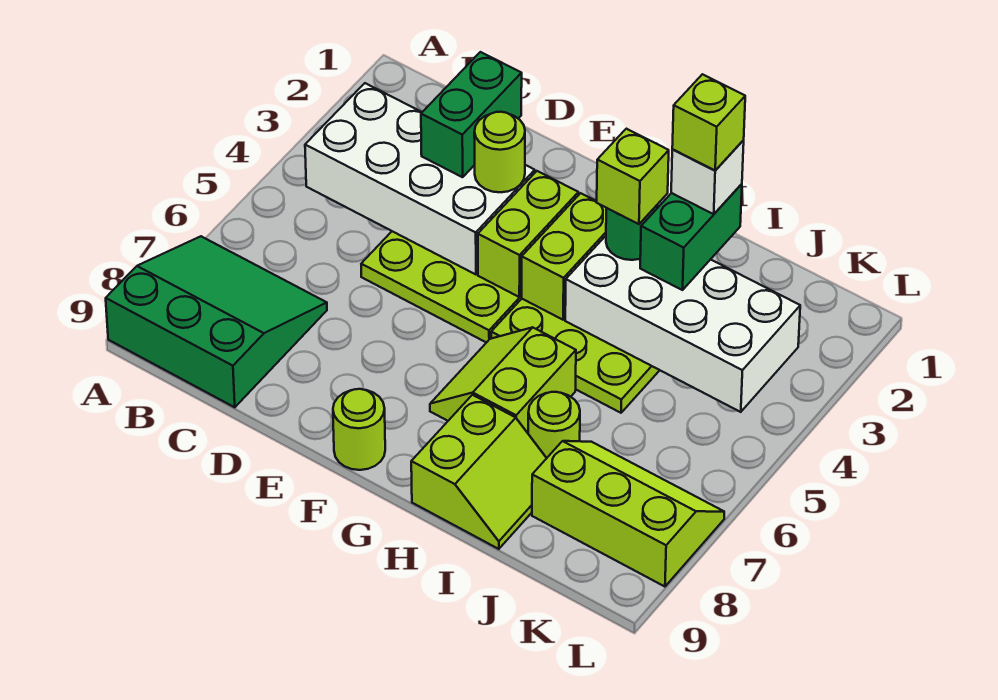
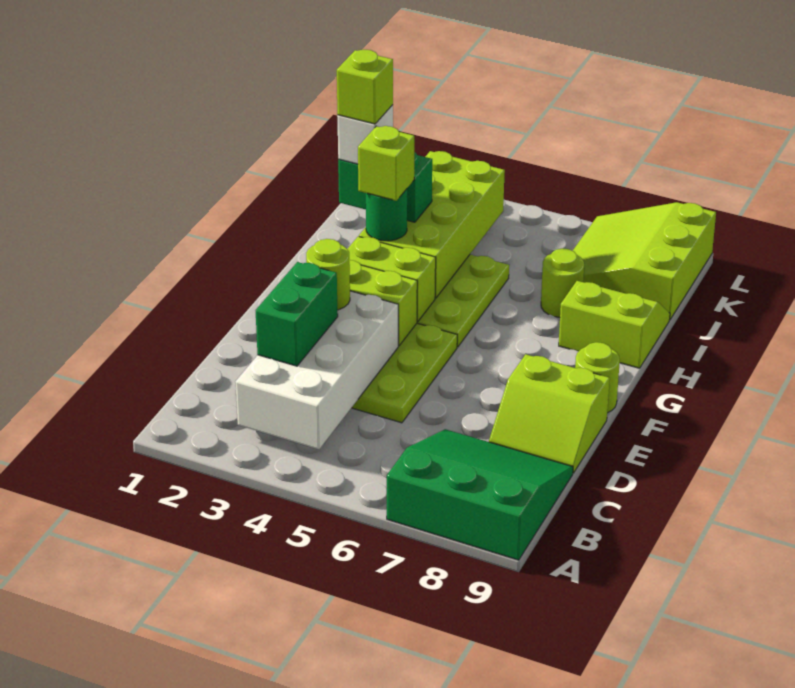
green 3x3 slope [106,236,327,407] -> green 3x3 slope turned to [387,429,573,560]
green 1x2 brick [421,52,522,177] -> green 1x2 brick turned to [256,262,338,366]
lime 2x2 slope [430,327,576,433] -> lime 2x2 slope moved to [489,354,610,473]
white 2x4 brick [565,236,800,412] -> lime 2x4 brick [359,151,505,298]
lime 2x3 slope [532,441,724,587] -> lime 3x3 slope [573,202,716,319]

